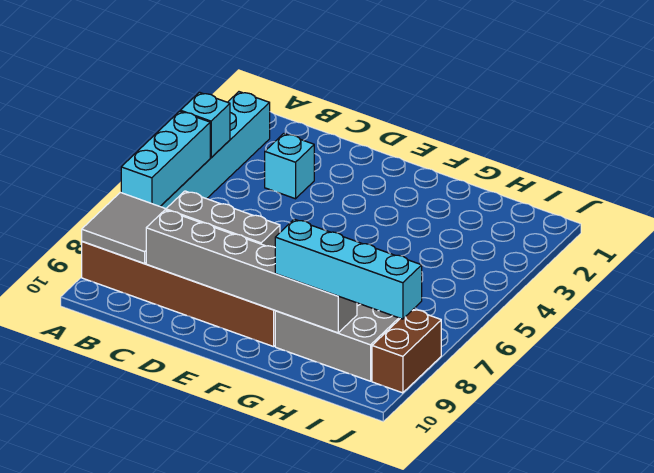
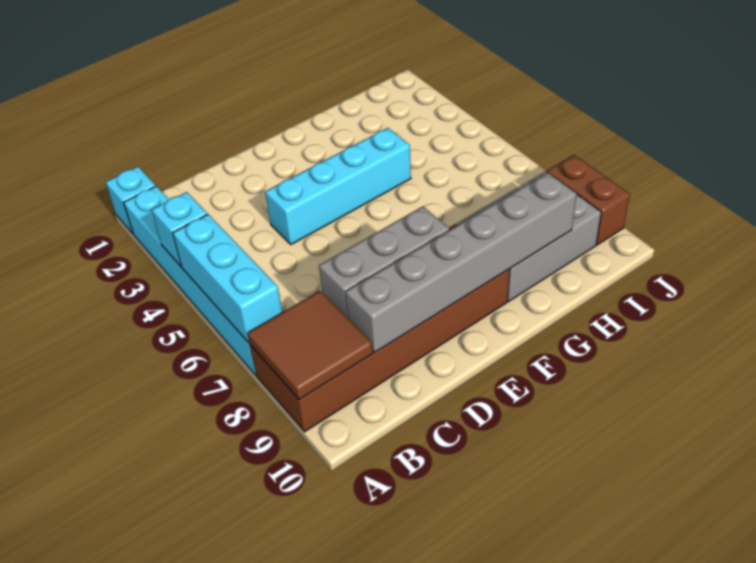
grey 2x2 tile [82,192,166,263] -> brown 2x2 tile [247,291,373,400]
cyan 1x1 brick [265,134,314,199] -> cyan 1x1 brick moved to [106,167,156,234]
cyan 1x4 brick [275,219,422,319] -> cyan 1x4 brick moved to [265,128,411,244]

